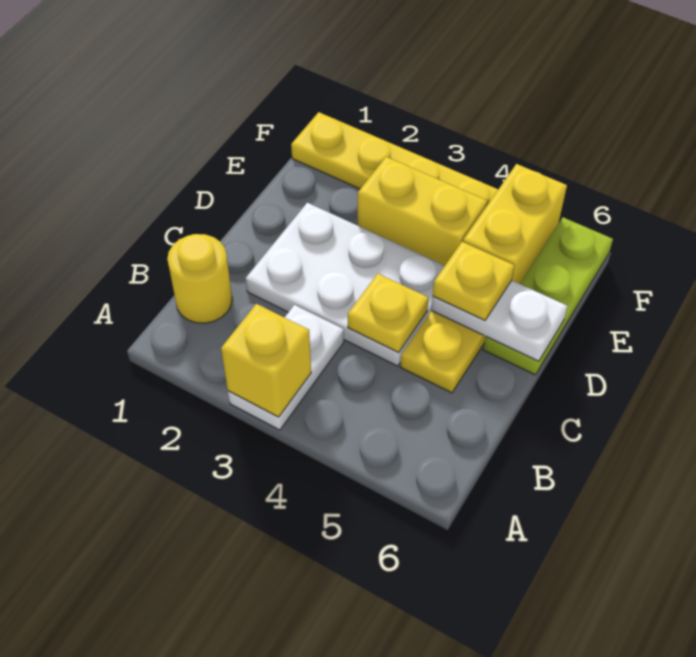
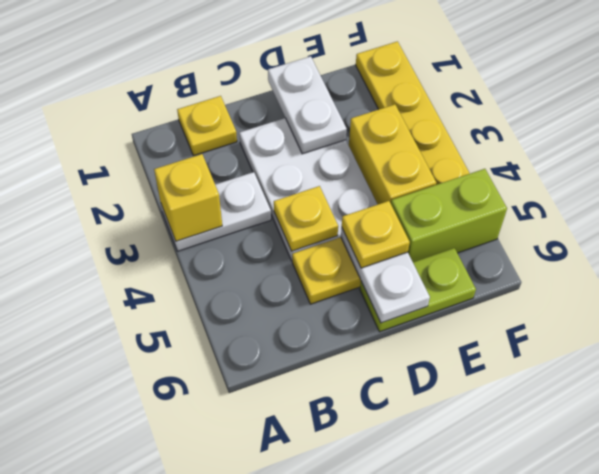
yellow 1x1 round brick [167,234,232,323] -> yellow 1x1 plate [177,96,237,156]
none -> white 1x2 plate [268,56,347,154]
lime 1x3 plate [483,217,613,375] -> lime 1x2 plate [360,248,476,332]
yellow 1x2 brick [463,164,567,284] -> lime 1x2 brick [391,169,507,262]

